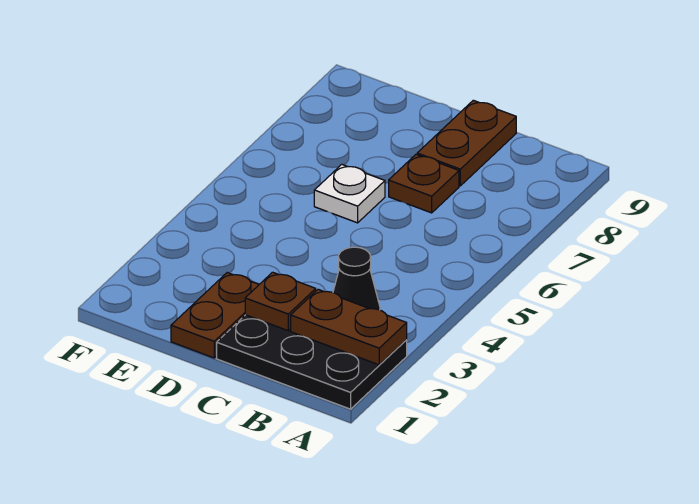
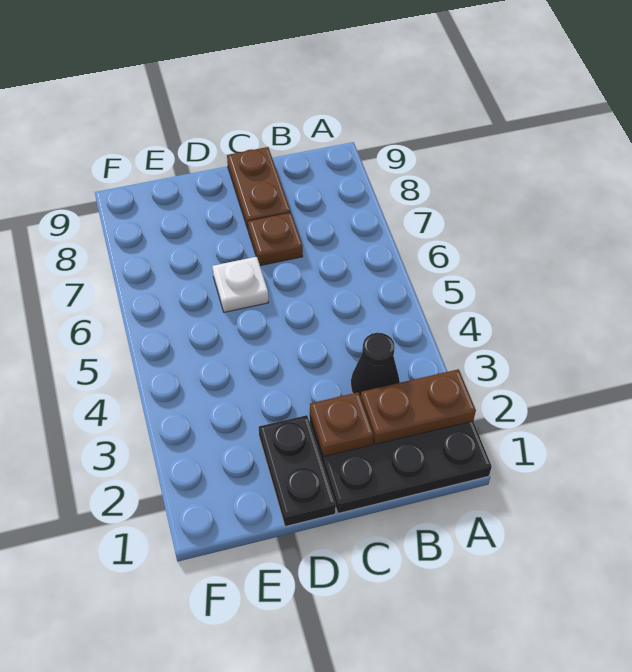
brown 1x2 plate [171,273,259,358] -> black 1x2 plate [259,415,336,527]

